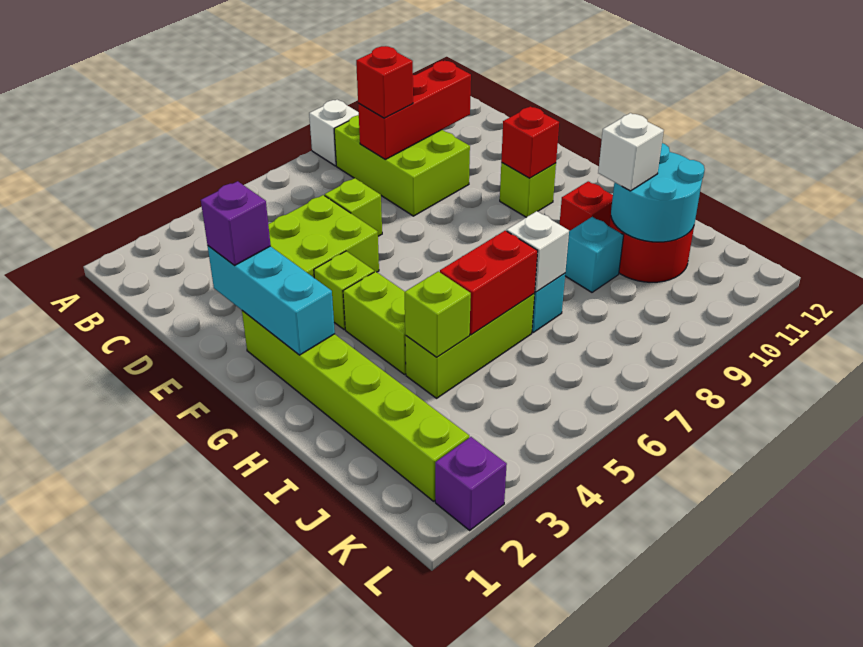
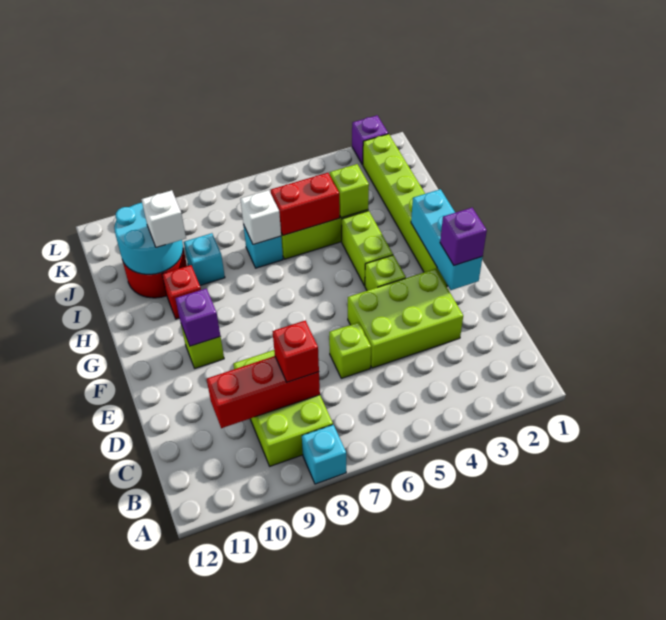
white 1x1 brick [309,100,359,166] -> cyan 1x1 brick [302,425,346,484]
red 1x1 brick [501,106,559,178] -> purple 1x1 brick [175,288,220,346]

